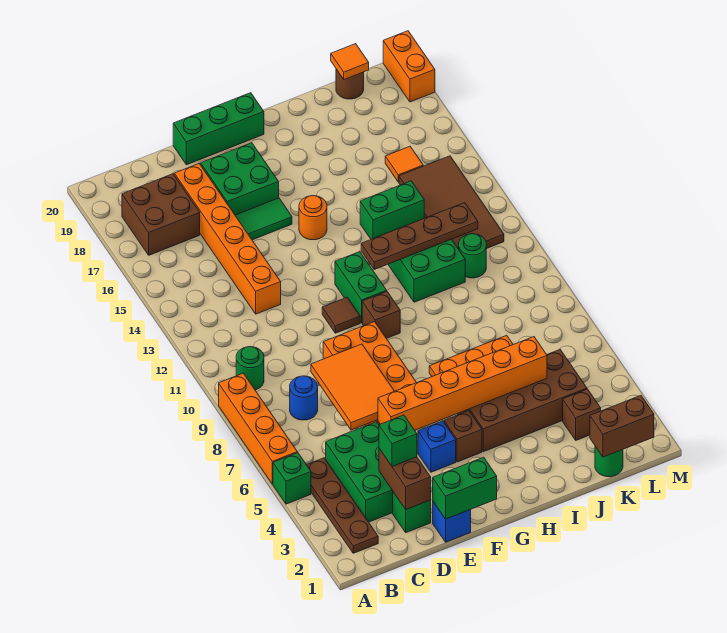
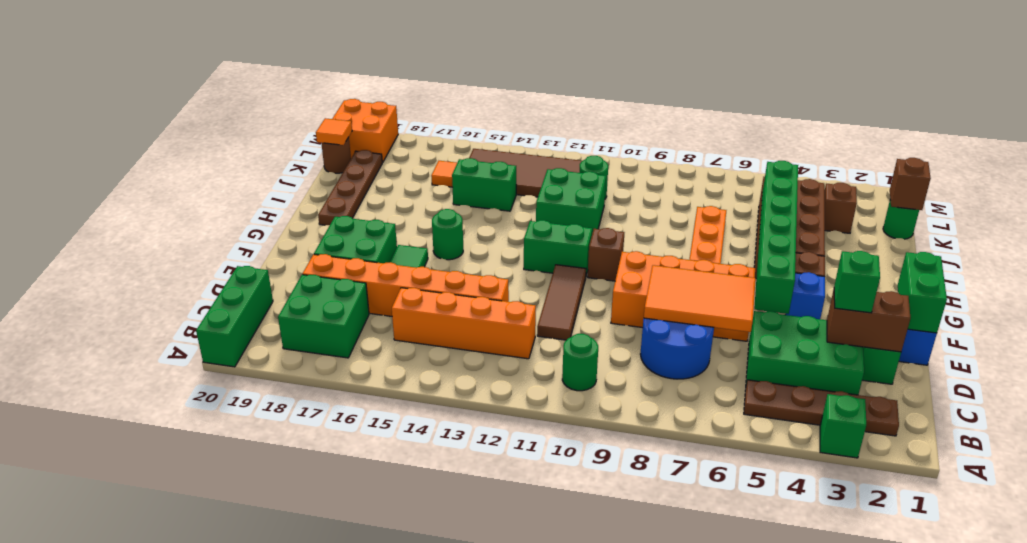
green 1x1 brick [273,453,311,504] -> green 1x1 brick moved to [820,394,866,458]
orange 1x4 brick [219,373,297,484] -> orange 1x4 brick moved to [392,288,536,359]
brown 2x2 brick [122,174,200,255] -> green 2x2 brick [278,275,369,358]
blue 1x1 round brick [290,376,318,420] -> blue 2x2 round brick [640,318,714,379]
orange 1x6 brick [378,337,547,430] -> green 1x6 brick [754,161,798,314]
green 1x3 brick [173,93,264,165] -> green 1x3 brick moved to [196,266,273,367]
brown 1x1 tile [322,298,360,333] -> brown 1x3 tile [537,265,586,340]
orange 1x1 round brick [299,196,327,240] -> green 1x1 round brick [432,209,463,260]
brown 1x4 plate [361,203,478,270] -> brown 1x4 plate moved to [318,150,383,225]
green 1x2 brick [360,181,424,239] -> green 1x2 brick turned to [452,158,516,211]
brown 1x2 brick [590,396,654,457] -> brown 1x1 brick [890,158,931,210]
orange 1x2 brick [383,31,435,102] -> orange 2x2 brick [332,99,398,162]

